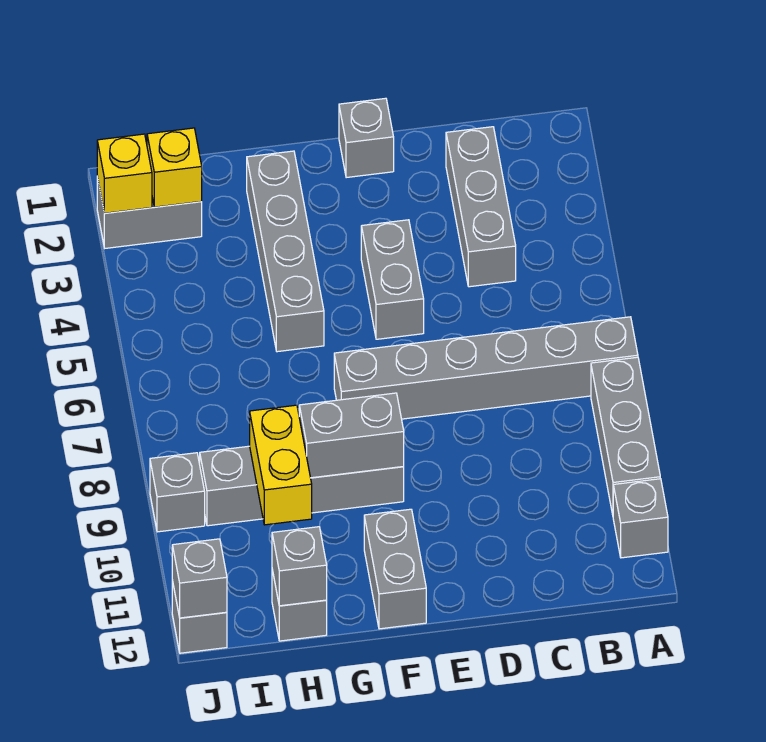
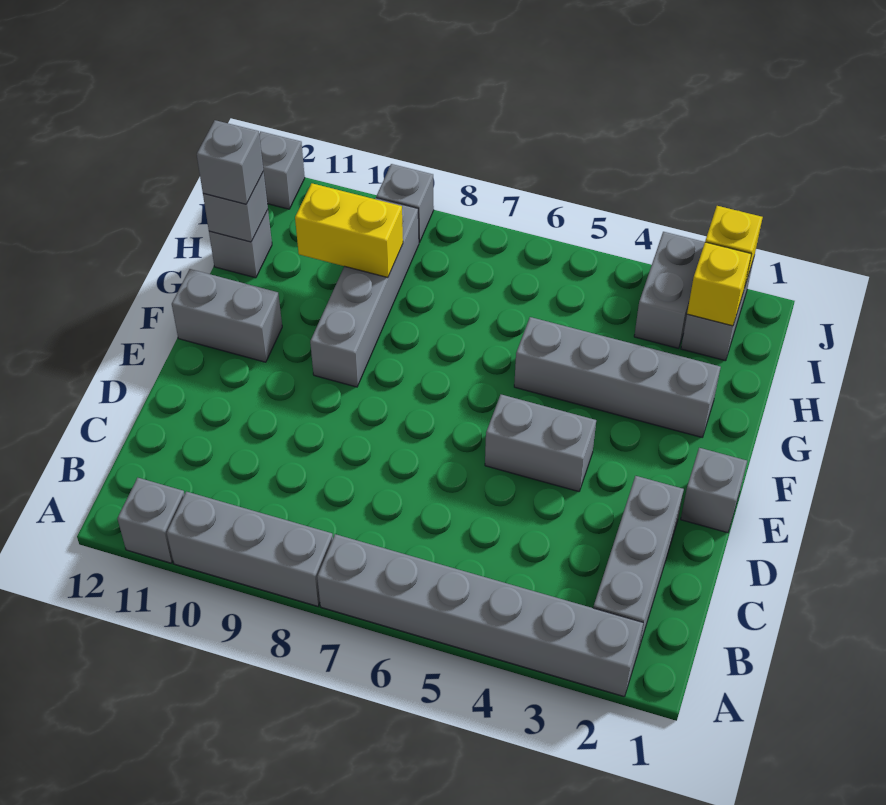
grey 1x6 brick [334,317,638,419] -> grey 1x6 brick turned to [317,534,643,697]
grey 1x3 brick [446,127,516,287] -> grey 1x3 brick turned to [593,476,684,647]
grey 1x2 brick [299,393,404,478] -> grey 1x2 brick moved to [634,232,705,348]
grey 1x1 brick [172,539,227,618] -> grey 1x1 brick moved to [197,120,263,204]

